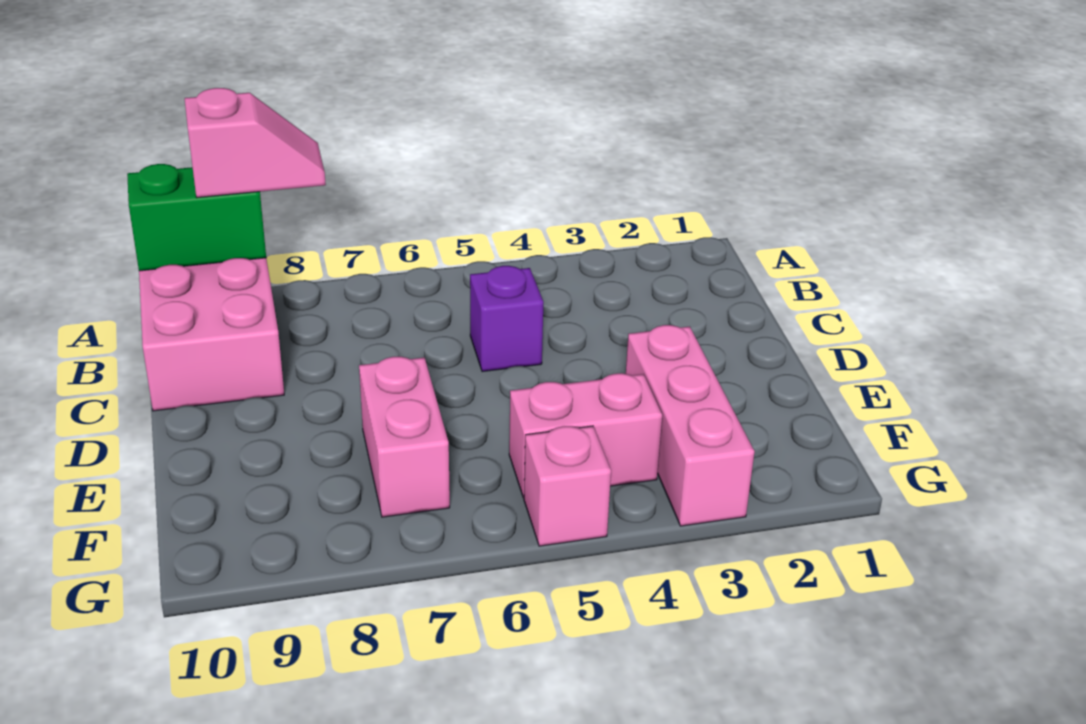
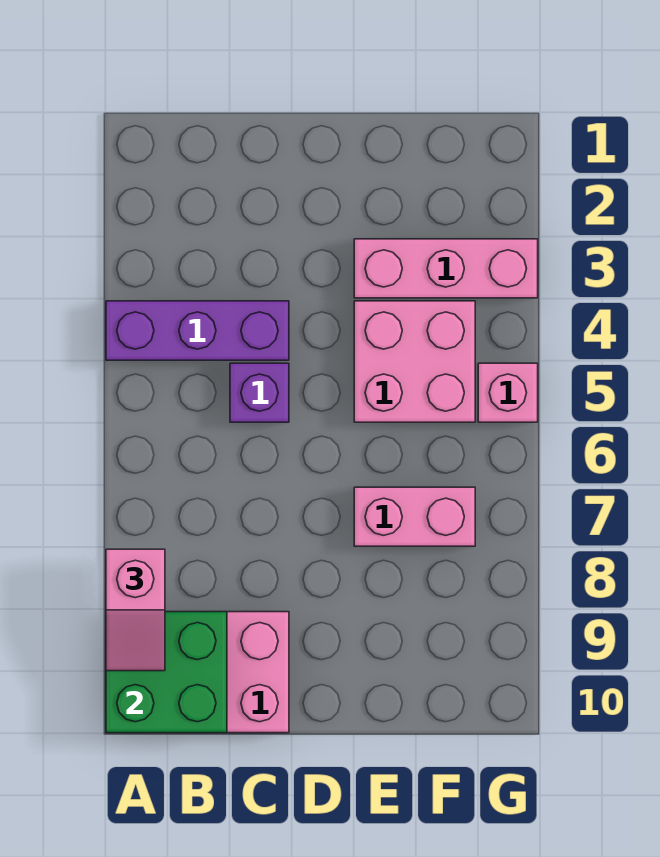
none -> purple 1x3 brick [106,301,289,360]
pink 1x2 slope [185,88,326,198] -> pink 1x2 slope turned to [106,549,165,671]
green 1x2 brick [127,164,266,271] -> green 2x2 brick [106,612,227,733]
pink 1x2 brick [509,373,662,498] -> pink 2x2 brick [354,301,475,422]

